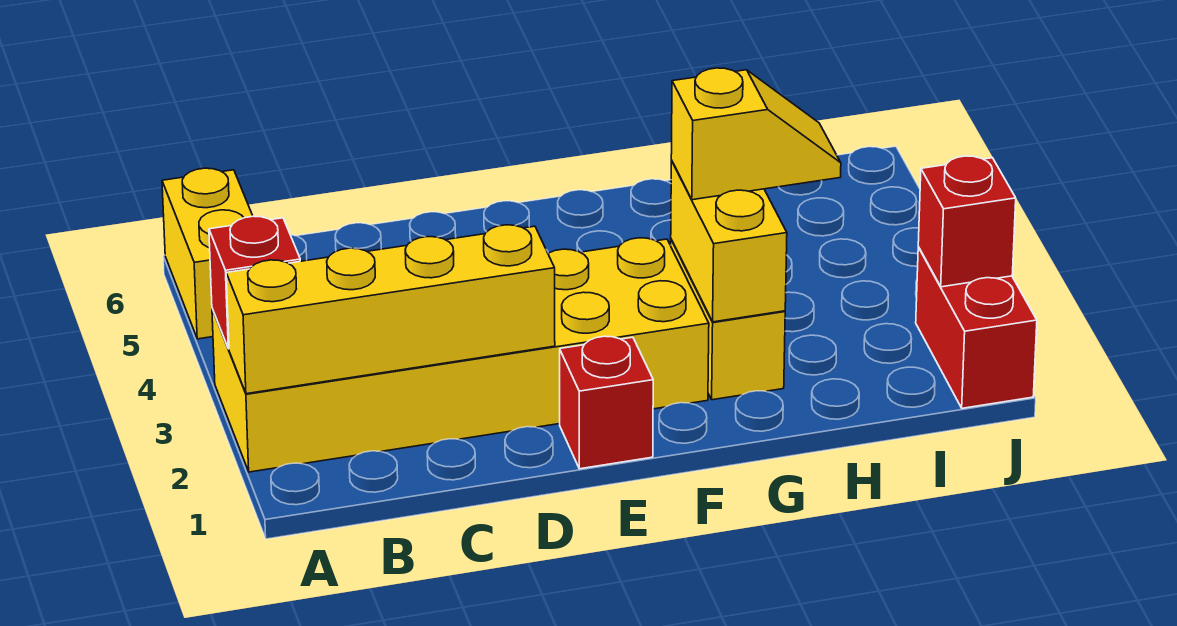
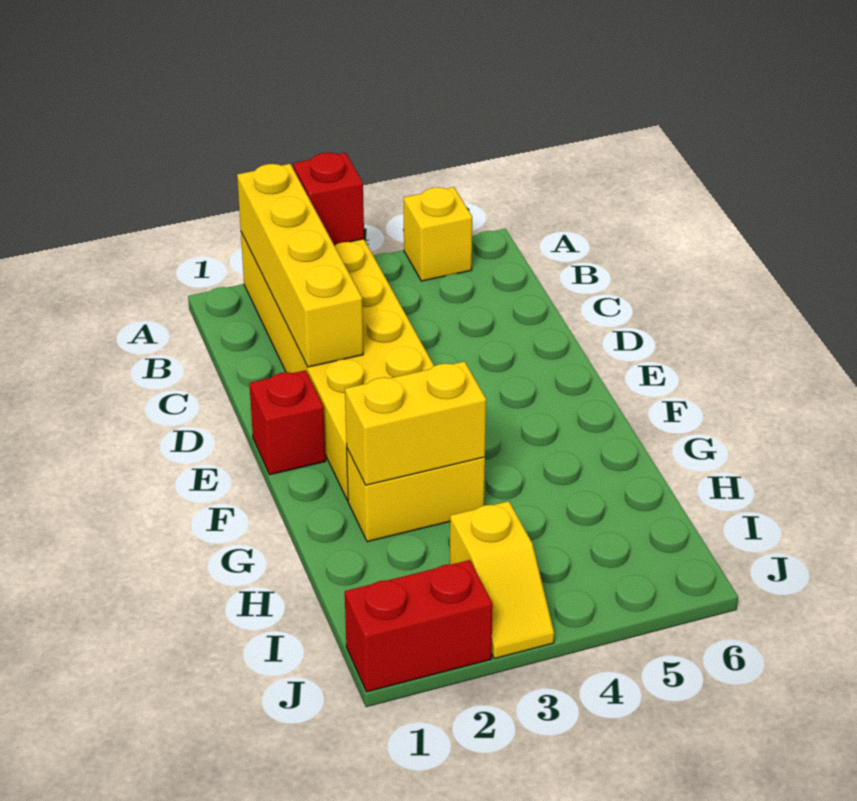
yellow 1x2 brick [162,168,253,339] -> yellow 1x1 brick [404,187,472,281]
yellow 1x2 slope [671,68,841,200] -> yellow 1x2 slope moved to [450,501,554,659]
red 1x1 brick [918,156,1016,287] -> none

